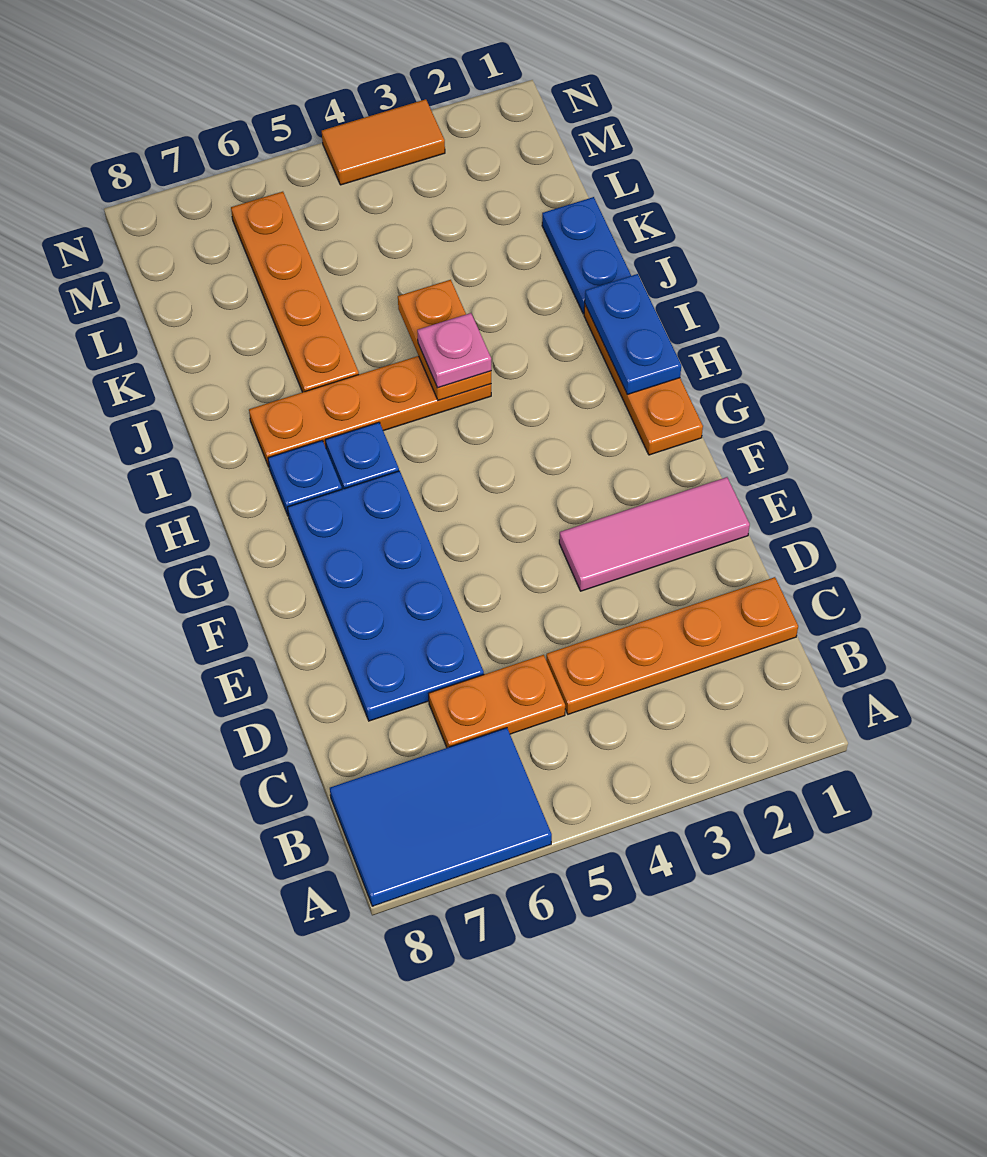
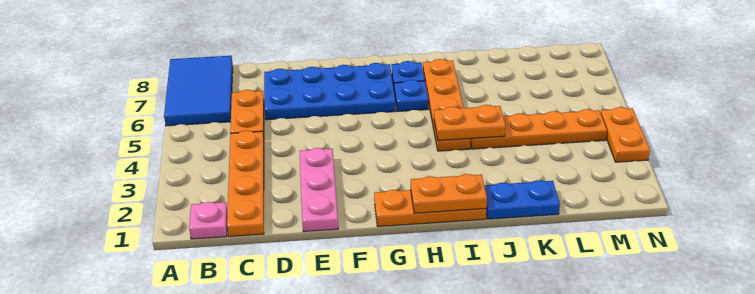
pink 1x3 tile [559,477,750,591] -> pink 1x3 plate [300,148,338,232]
blue 1x2 plate [585,274,681,395] -> orange 1x2 plate [411,174,487,213]
pink 1x1 plate [417,313,491,388] -> pink 1x1 plate moved to [189,202,227,239]
orange 1x4 plate [231,192,359,392] -> orange 1x4 plate moved to [470,109,607,149]
orange 1x2 tile [322,99,445,185] -> orange 1x2 plate [601,107,650,162]

